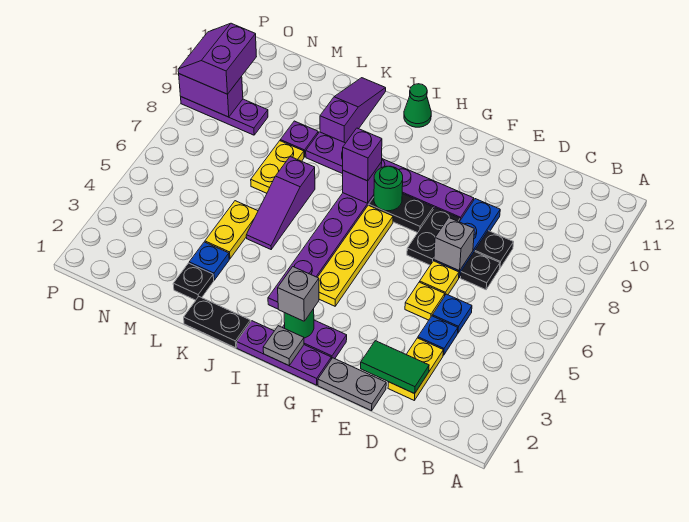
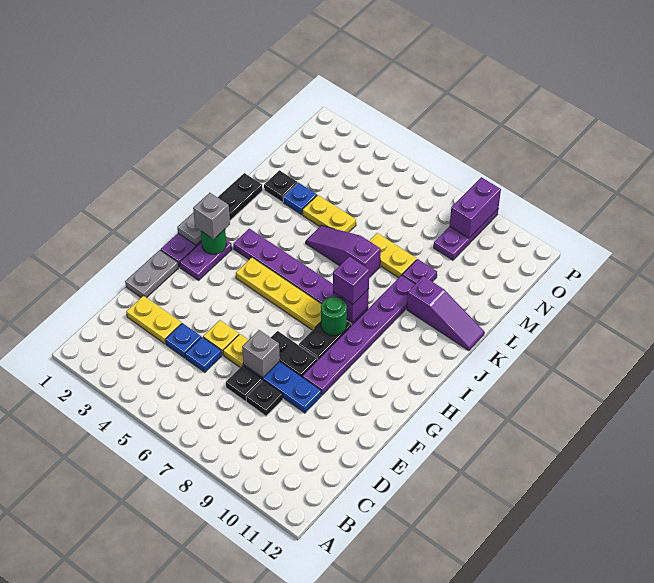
green 1x2 tile [361,341,429,394] -> none
green 1x1 cone [404,84,431,127] -> none
purple 2x2 slope [178,23,256,94] -> none

